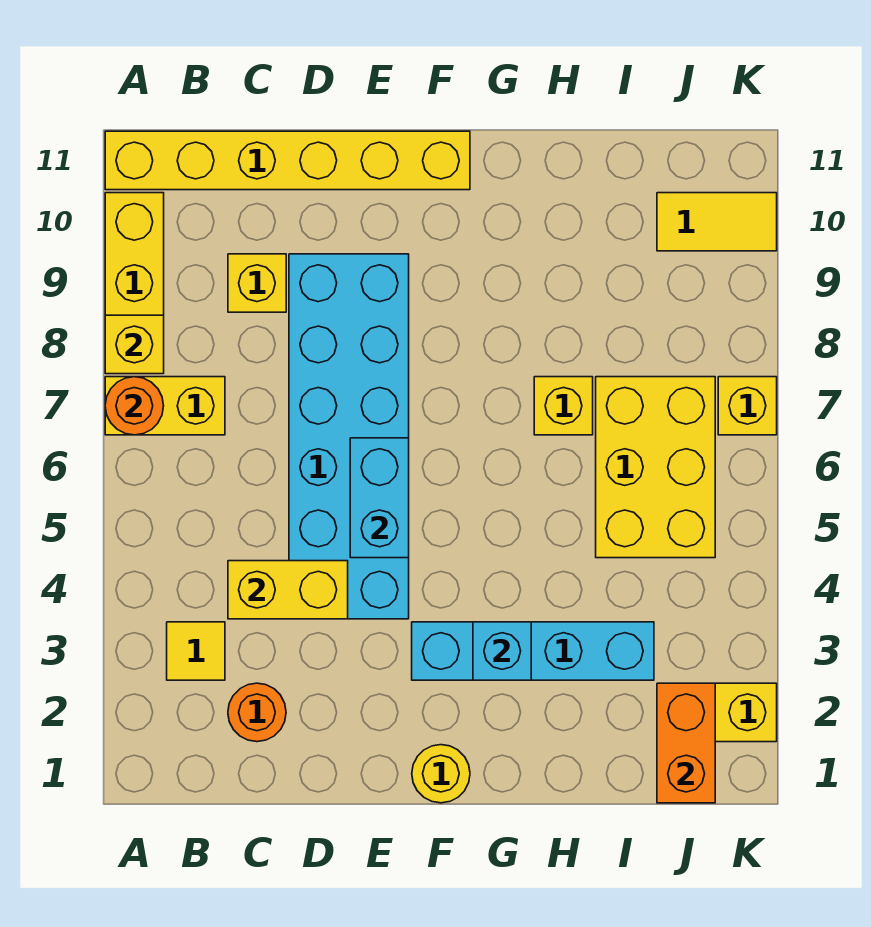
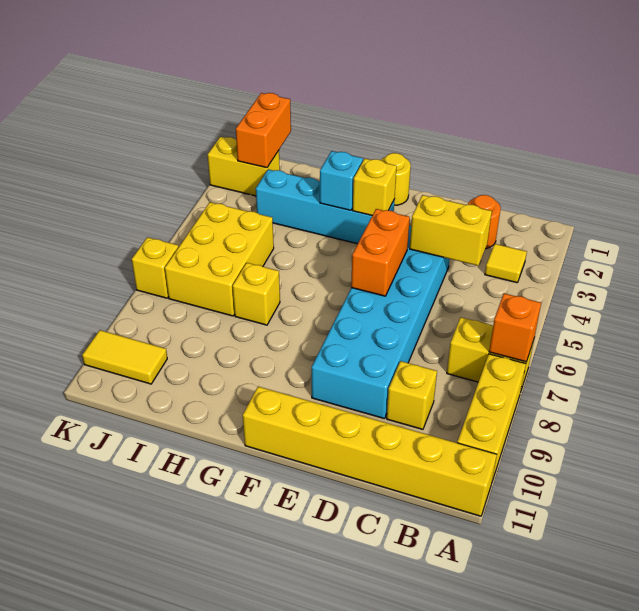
orange 1x1 round brick [105,377,164,435] -> orange 1x1 brick [489,293,541,362]
yellow 1x1 brick [105,315,164,374] -> yellow 1x1 brick moved to [353,159,397,215]
cyan 1x2 brick [350,438,409,558] -> orange 1x2 brick [351,209,410,296]

